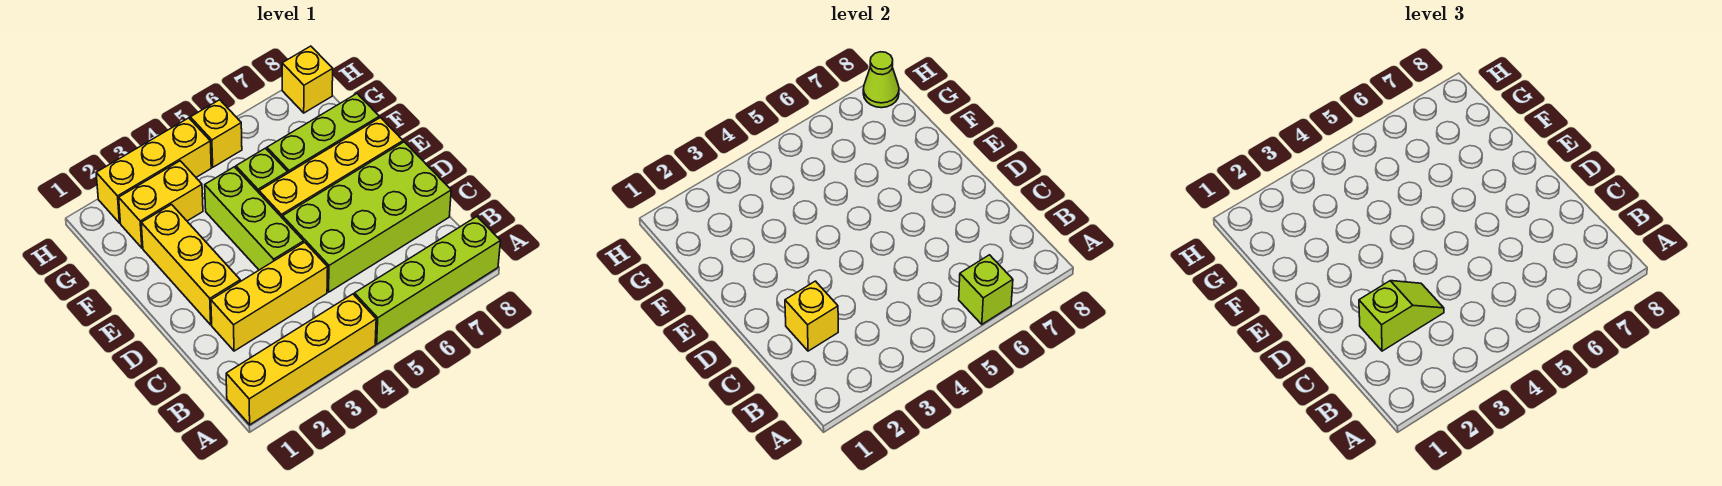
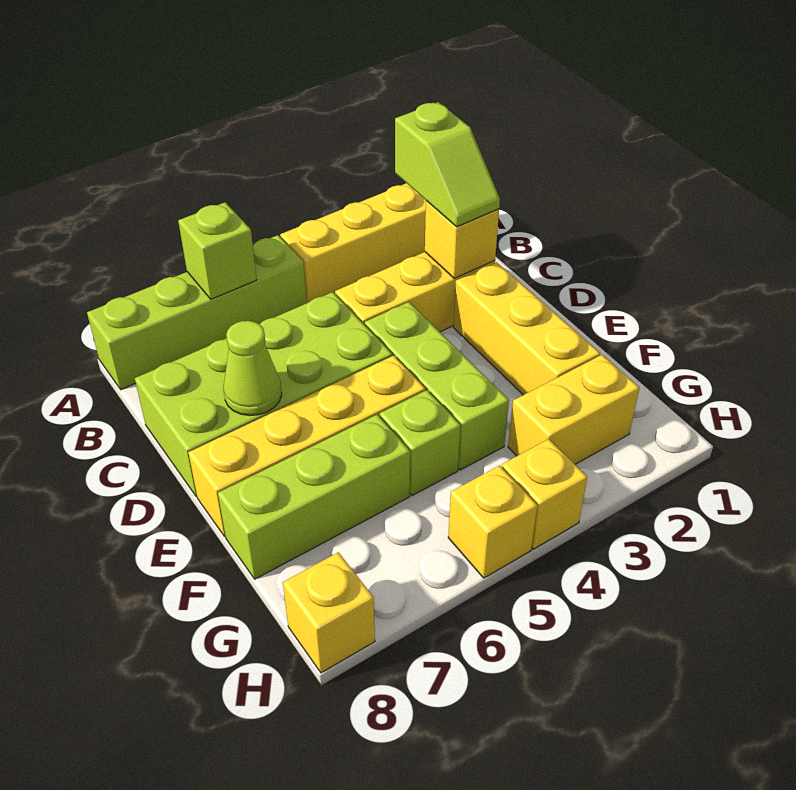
lime 1x2 slope [1359,281,1444,351] -> lime 1x2 slope turned to [395,102,500,227]
yellow 1x3 brick [96,118,211,223] -> yellow 1x1 brick [502,439,587,549]
lime 1x1 cone [863,52,899,108] -> lime 1x1 cone moved to [224,321,282,416]

